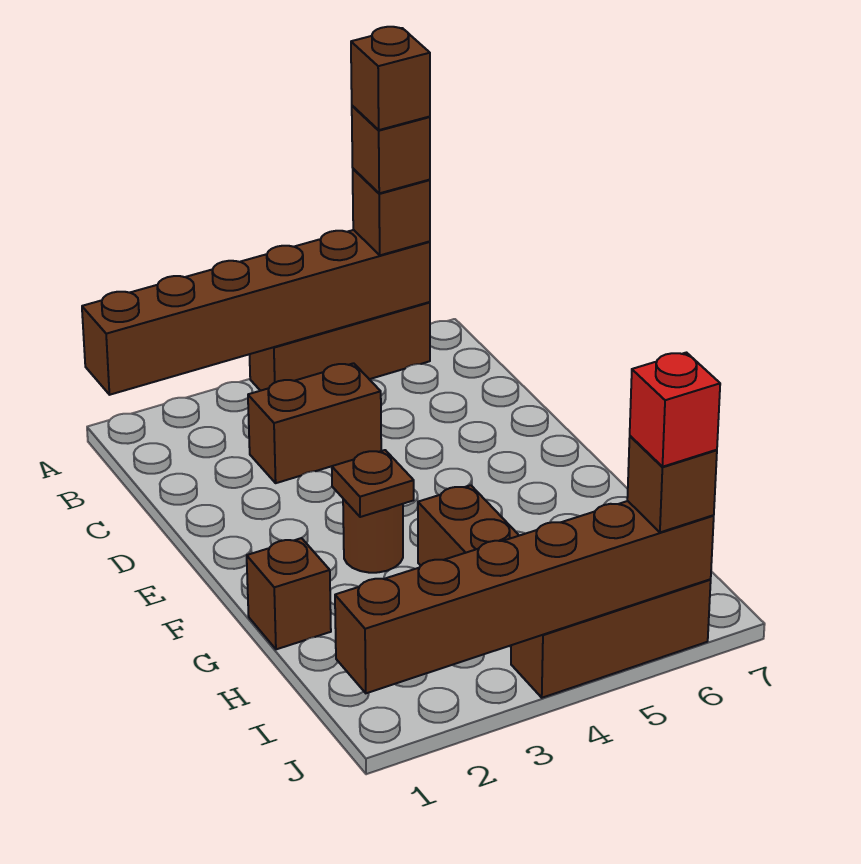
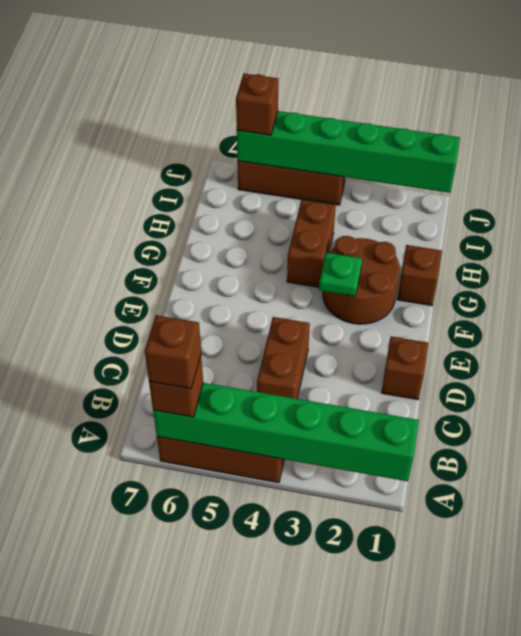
brown 1x6 brick [82,230,430,395] -> green 1x6 brick [153,383,419,481]
brown 1x1 brick [351,27,430,130] -> brown 1x1 brick moved to [381,336,428,400]
brown 1x2 brick [248,363,381,483] -> brown 1x2 brick turned to [257,317,310,399]
brown 1x1 round brick [343,499,403,573] -> brown 2x2 round brick [323,236,400,324]
brown 1x1 plate [332,450,414,517] -> green 1x1 plate [319,253,362,296]
brown 1x6 brick [335,501,714,693] -> green 1x6 brick [237,111,460,193]
red 1x1 brick [630,353,720,467] -> none

